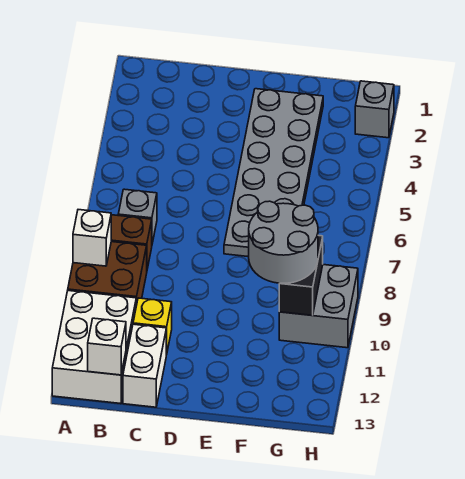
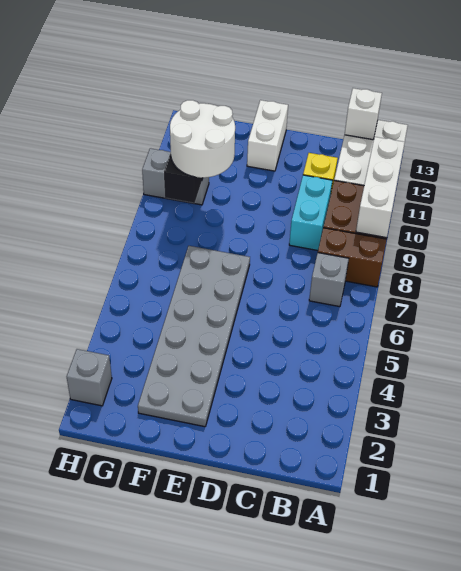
white 1x1 brick [73,210,111,266] -> white 1x3 brick [356,137,405,238]
none -> cyan 1x2 brick [289,175,333,250]
white 1x2 brick [123,324,166,407] -> white 1x2 brick moved to [247,100,288,171]
grey 2x2 round brick [249,201,318,284] -> white 2x2 round brick [170,100,235,178]
grey 2x2 brick [279,265,358,348] -> grey 1x2 brick [142,148,209,205]

